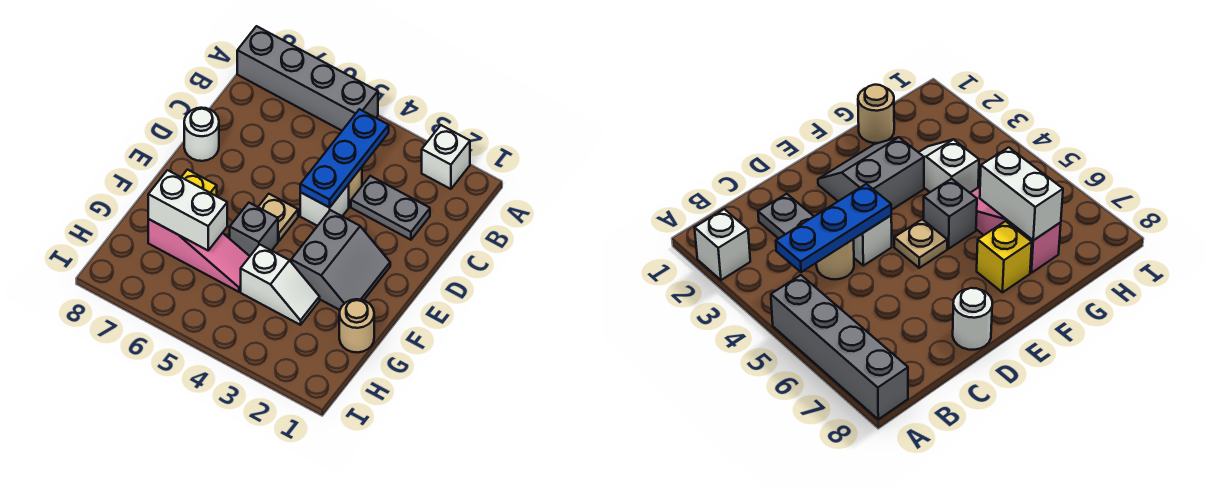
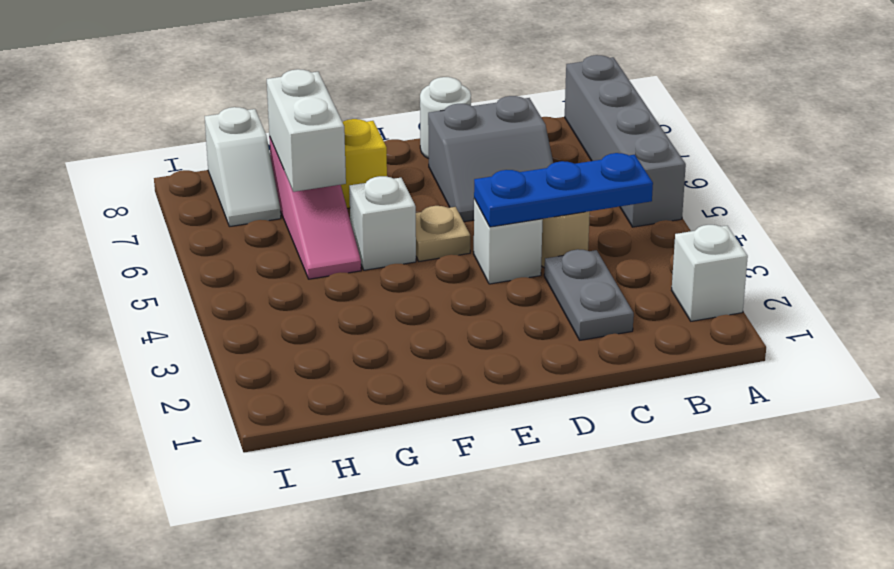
grey 2x2 slope [291,210,390,310] -> grey 2x2 slope moved to [428,96,553,222]
grey 1x1 brick [230,203,278,256] -> white 1x1 brick [349,176,416,270]
tan 1x1 round brick [339,299,374,353] -> none
white 1x2 slope [241,244,320,325] -> white 1x2 slope moved to [205,107,281,227]

